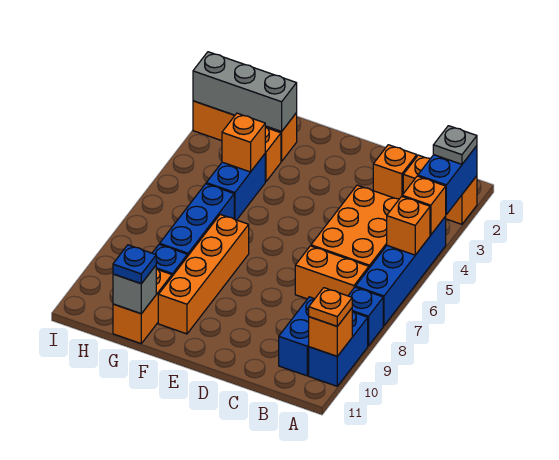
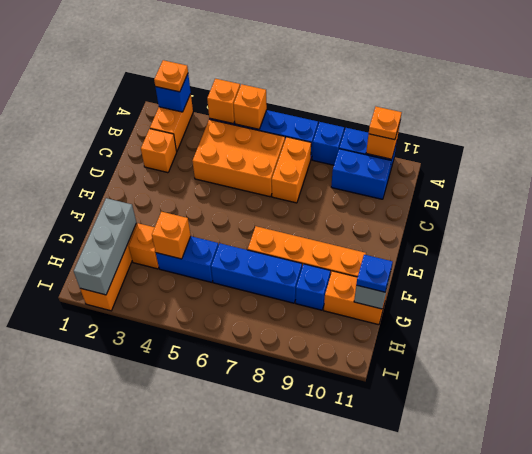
blue 1x2 brick [418,146,477,214] -> blue 1x1 brick [155,74,191,112]
grey 1x1 plate [433,126,477,164] -> orange 1x1 plate [154,60,188,92]

